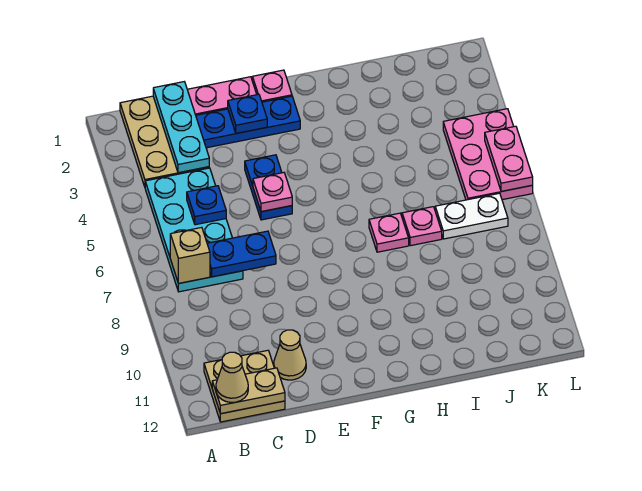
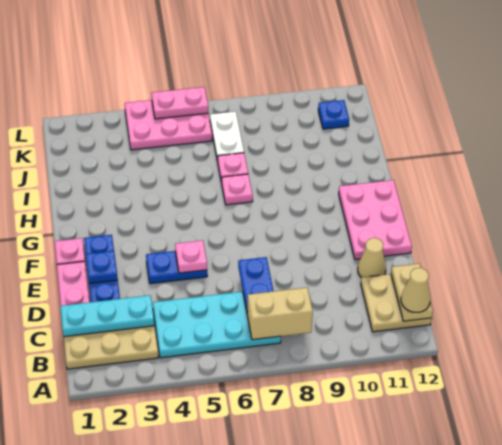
tan 1x1 brick [170,227,210,283] -> tan 1x2 brick [247,288,313,340]
blue 1x1 plate [187,186,226,225] -> blue 1x1 plate moved to [318,100,349,129]
none -> pink 2x3 plate [339,180,412,260]

